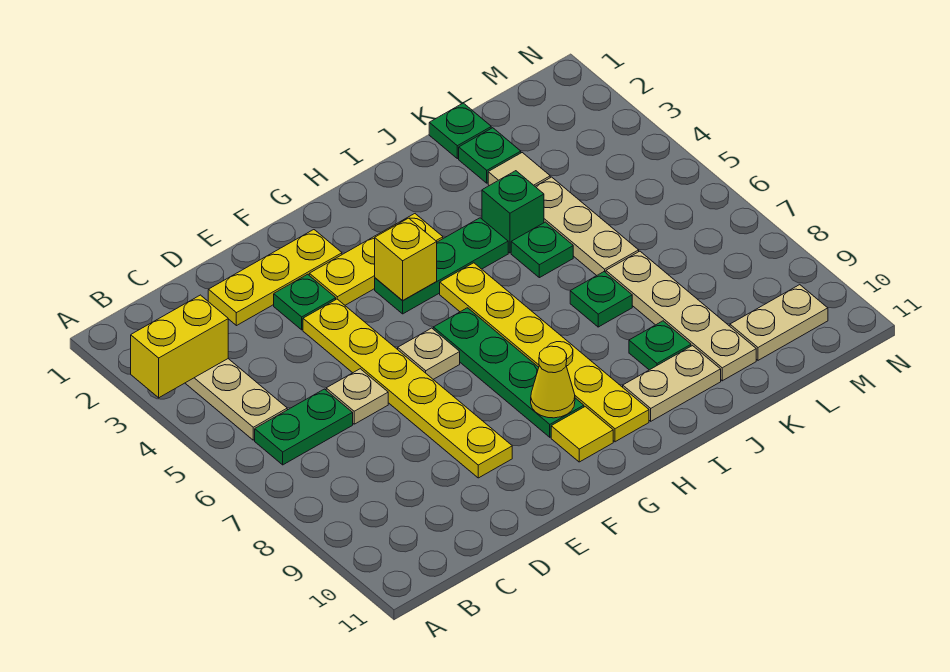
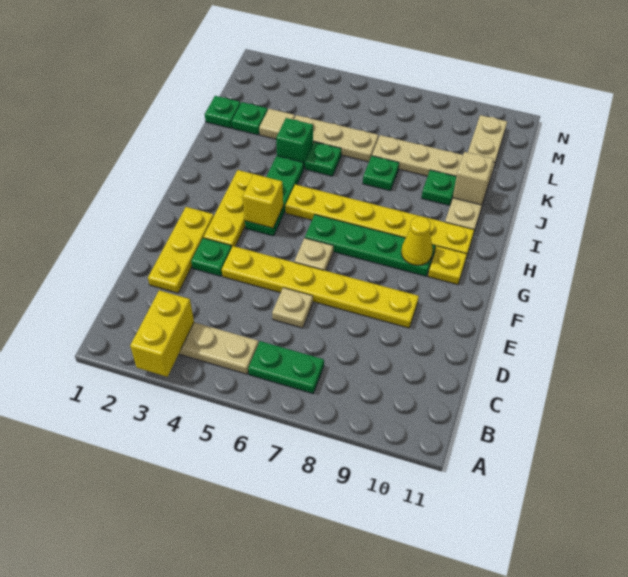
green 1x2 plate [255,389,353,465] -> green 1x2 plate turned to [248,341,324,394]
yellow 1x1 tile [551,407,613,462] -> yellow 1x1 plate [428,246,467,285]
none -> tan 1x1 brick [453,152,494,205]

